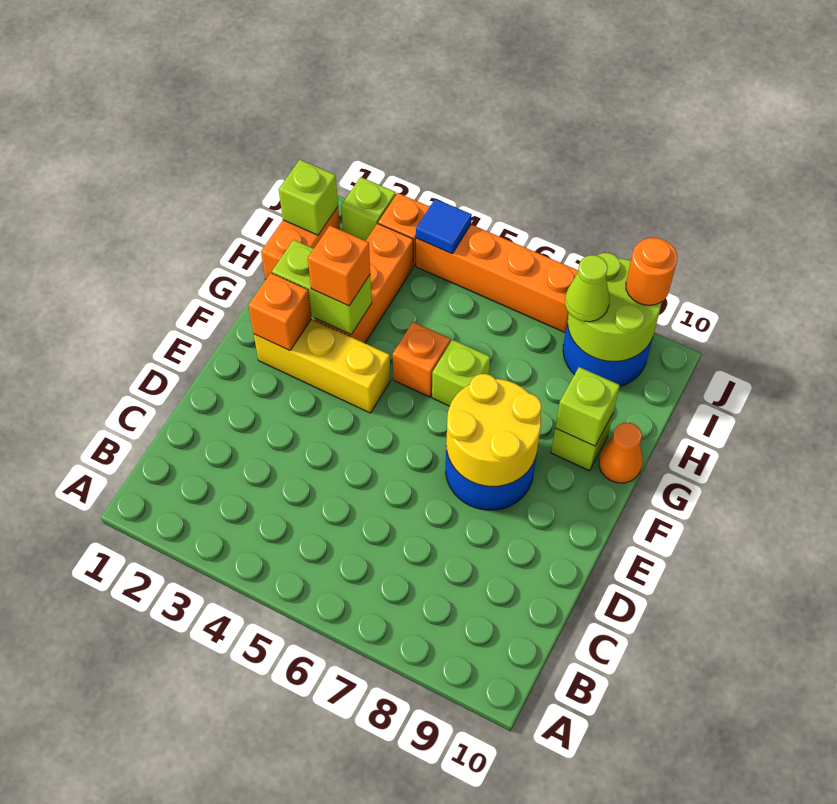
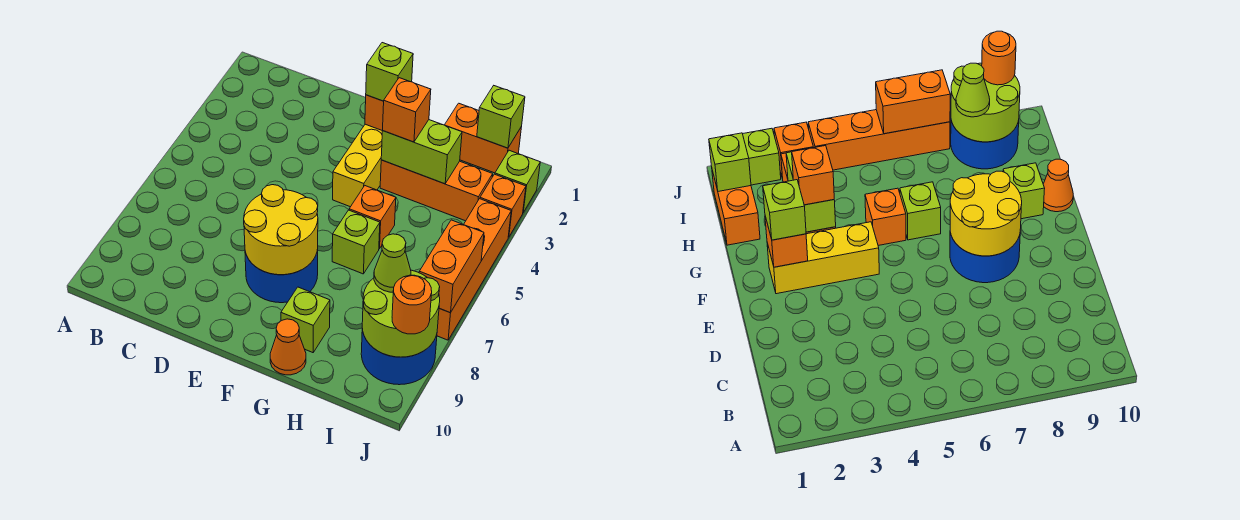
lime 1x2 brick [272,240,372,335] -> lime 1x2 brick turned to [381,120,462,184]
lime 1x1 brick [555,367,620,446] -> lime 1x1 brick moved to [366,43,413,101]
blue 1x1 tile [416,199,472,254] -> none
none -> orange 1x2 brick [419,220,484,313]

